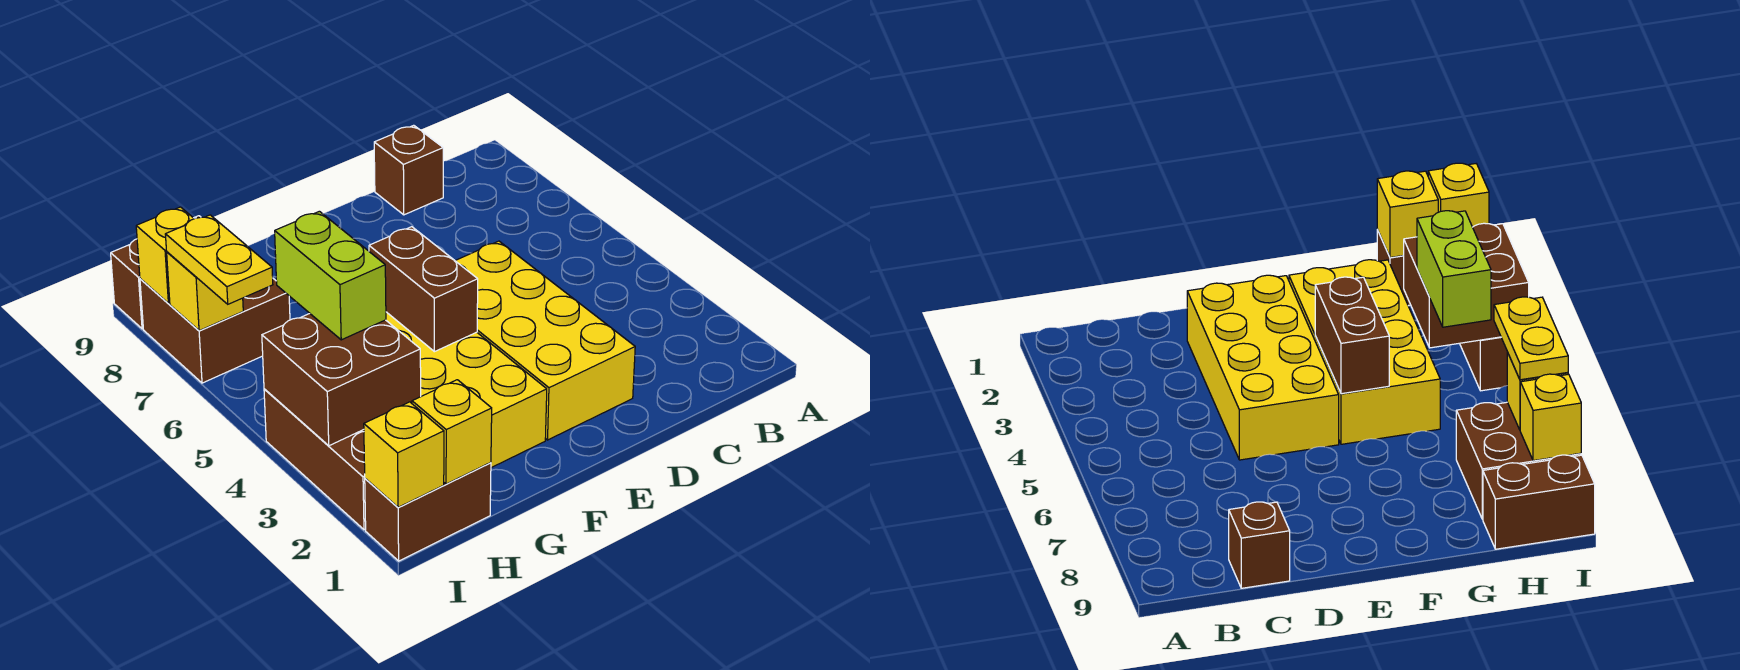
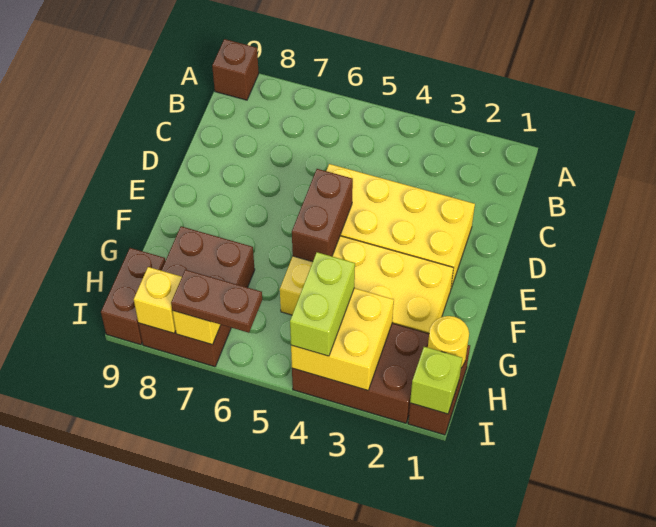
brown 1x1 brick [374,125,443,215] -> brown 1x1 brick moved to [212,39,259,100]
brown 1x2 brick [369,227,478,352] -> brown 1x2 brick turned to [292,169,353,262]
yellow 1x1 brick [412,380,492,484] -> yellow 1x1 round brick [428,316,469,368]
brown 2x2 brick [262,314,421,446] -> yellow 2x2 brick [291,288,394,390]
lime 1x2 brick [275,211,386,340] -> lime 1x2 brick turned to [290,252,355,356]
brown 2x2 brick [140,279,290,383] -> brown 2x3 brick [138,226,255,367]
yellow 1x1 brick [364,402,444,507] -> lime 1x1 brick [410,347,462,414]
brown 1x3 brick [264,389,366,530] -> brown 2x3 brick [292,323,429,423]
yellow 1x2 plate [165,215,273,304] -> brown 1x2 plate [171,270,262,333]

